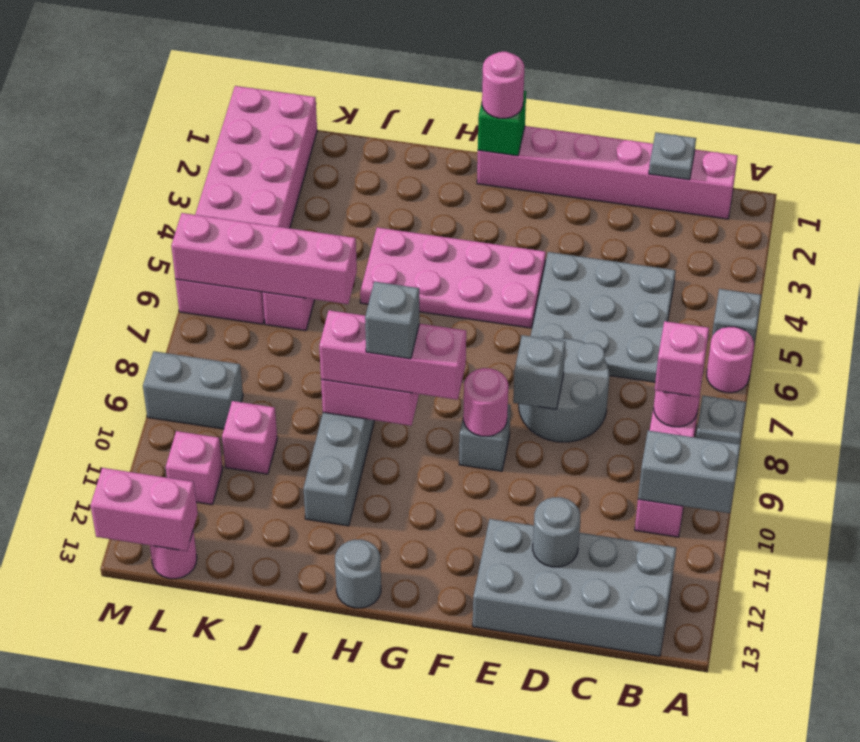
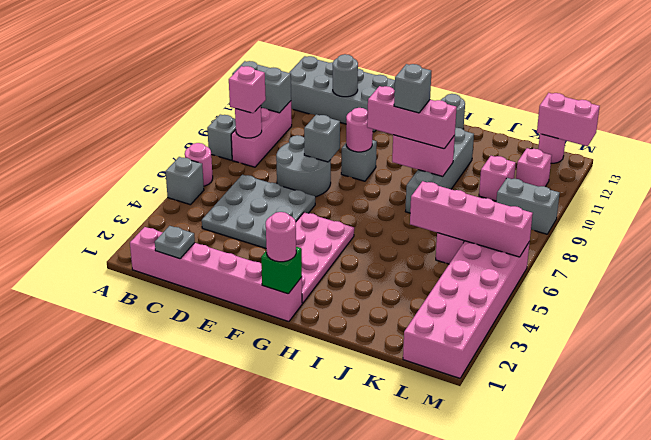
pink 2x4 plate [360,227,546,328] -> pink 2x4 plate turned to [296,212,354,303]

